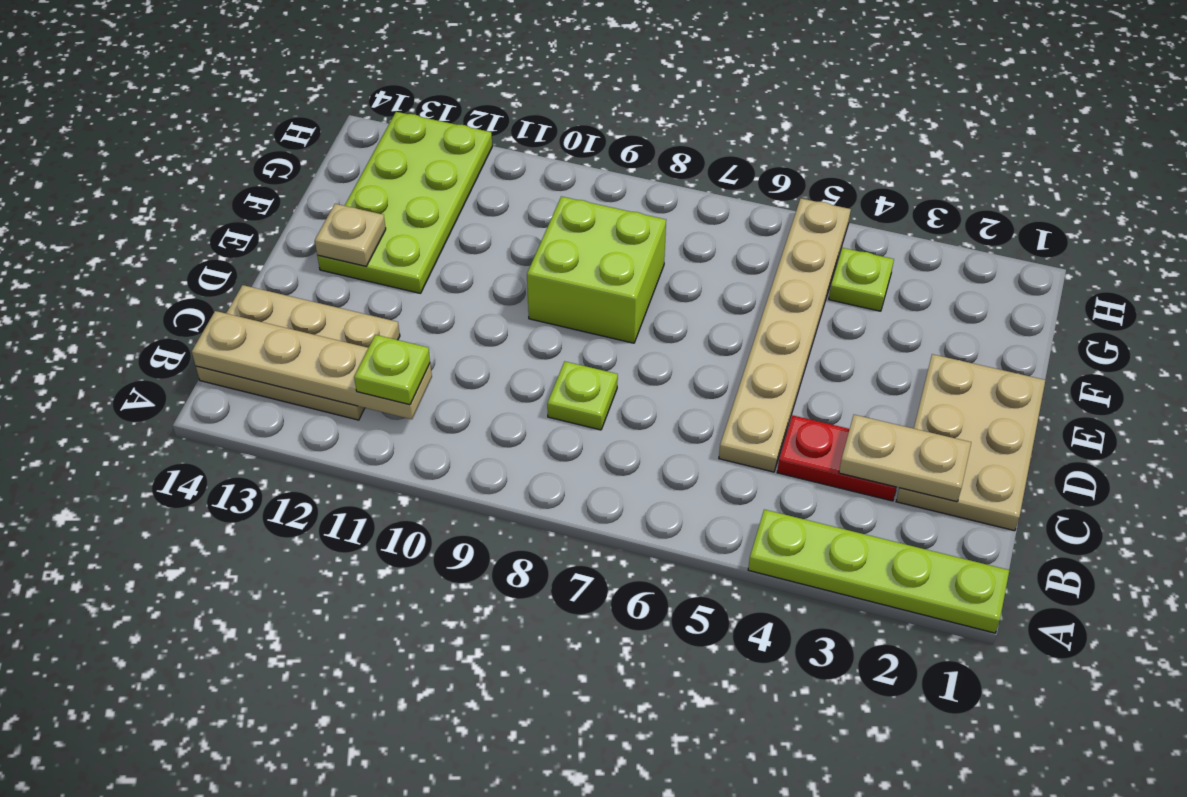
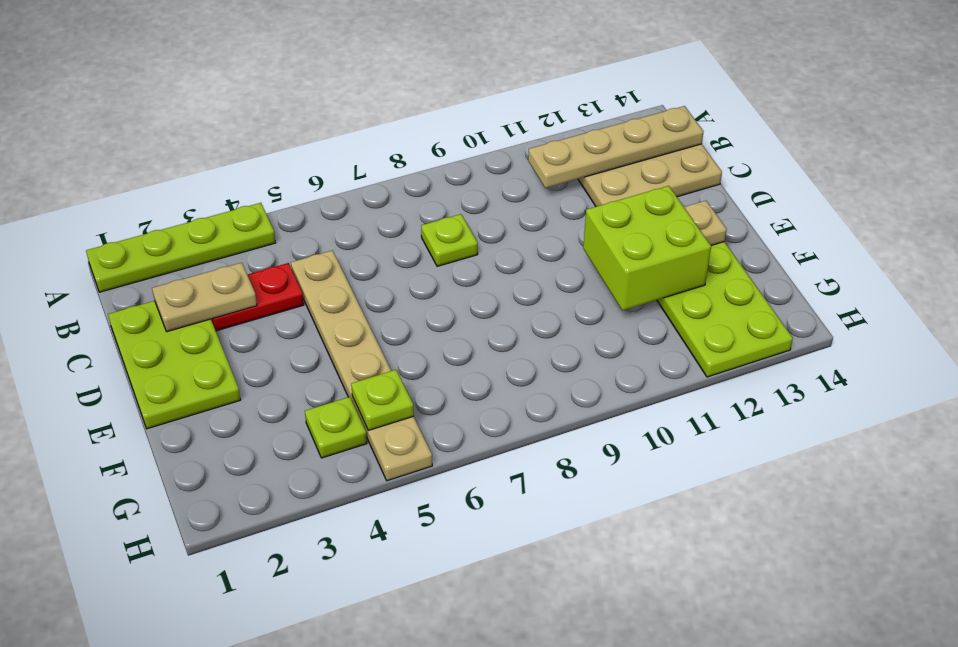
lime 1x1 plate [354,335,430,405] -> lime 1x1 plate moved to [351,370,414,430]
tan 2x3 plate [896,354,1045,531] -> lime 2x3 plate [108,301,241,429]
lime 2x2 brick [527,196,666,343] -> lime 2x2 brick moved to [583,186,711,310]

